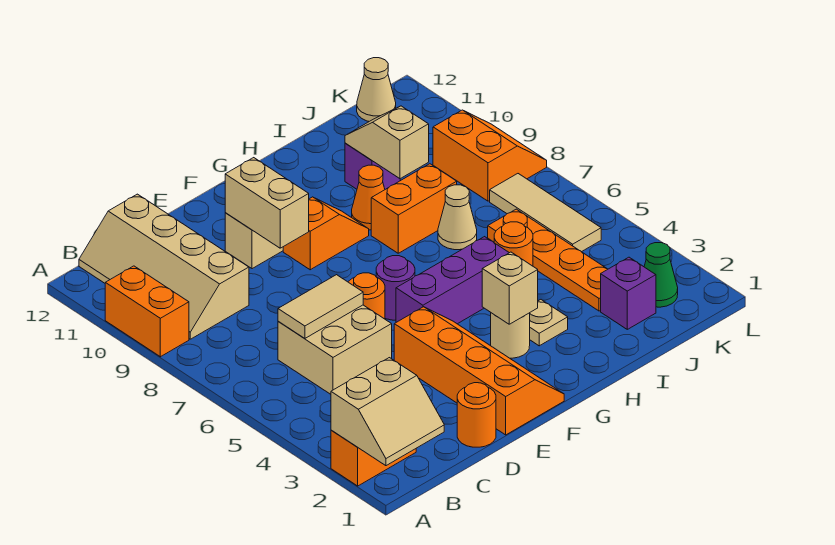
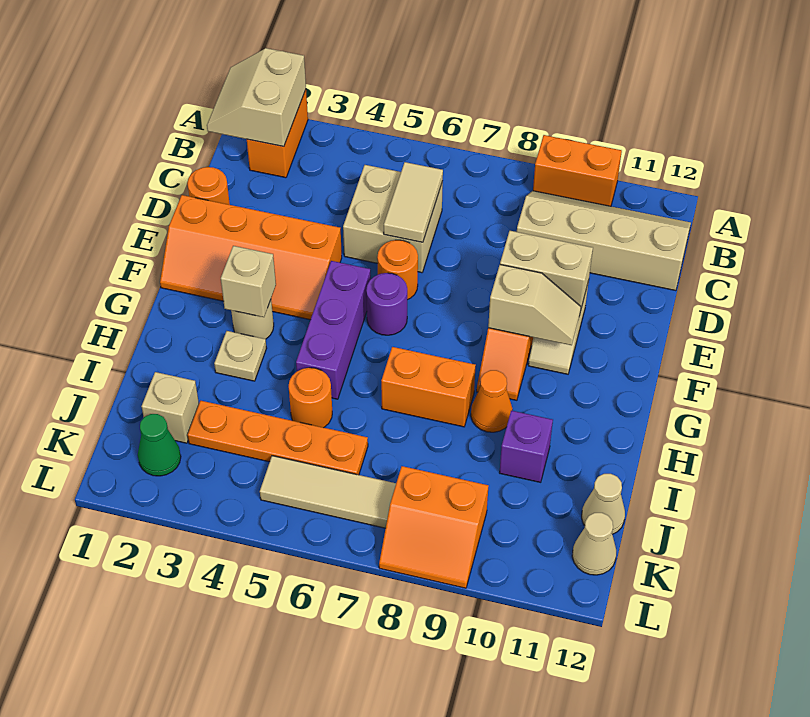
orange 1x2 brick [371,164,457,253] -> orange 1x2 brick turned to [381,347,476,427]
tan 1x1 cone [438,185,477,250] -> tan 1x1 cone moved to [582,474,625,534]
tan 1x2 slope [345,106,429,179] -> tan 1x2 slope moved to [488,265,581,345]
purple 1x1 brick [601,257,656,329] -> tan 1x1 brick [142,372,199,443]

